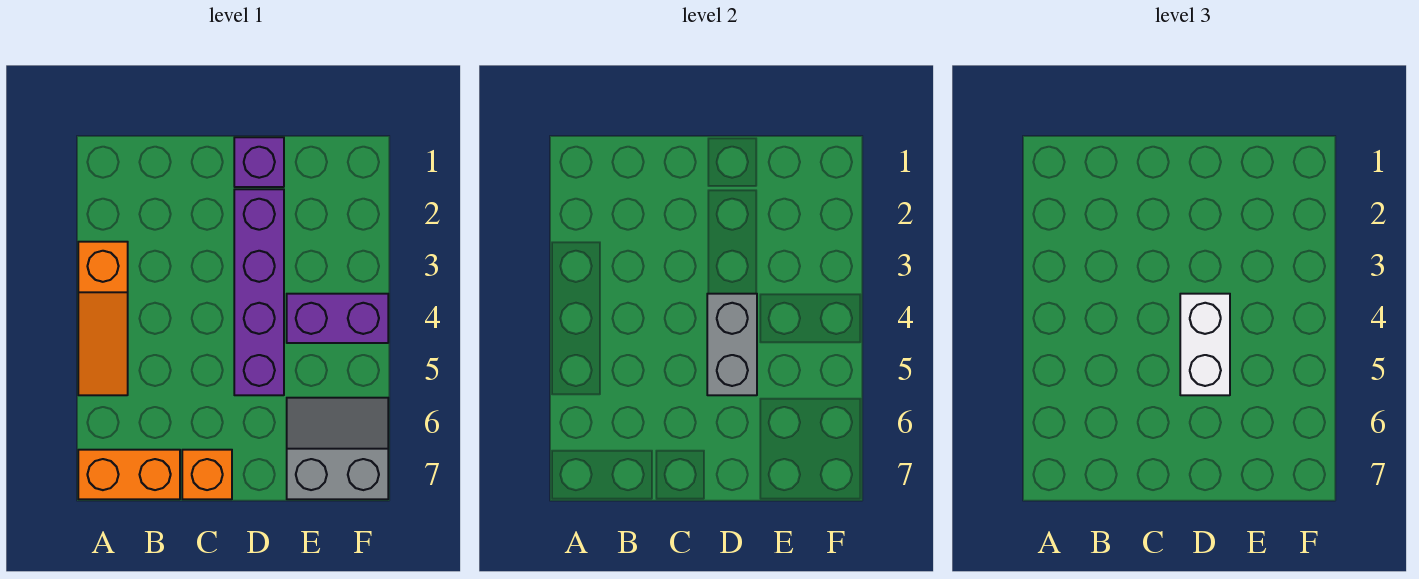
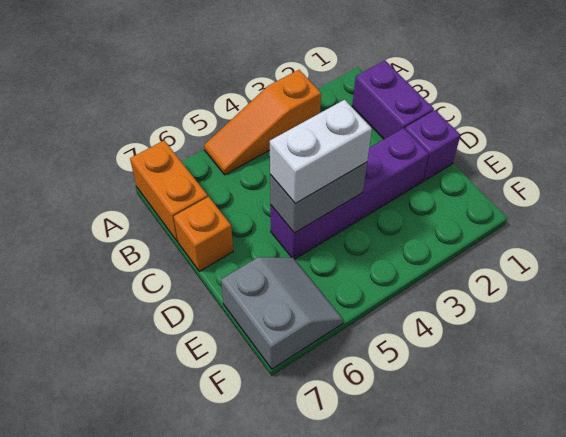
purple 1x2 brick [287,294,388,343] -> purple 1x2 brick moved to [352,61,434,139]

